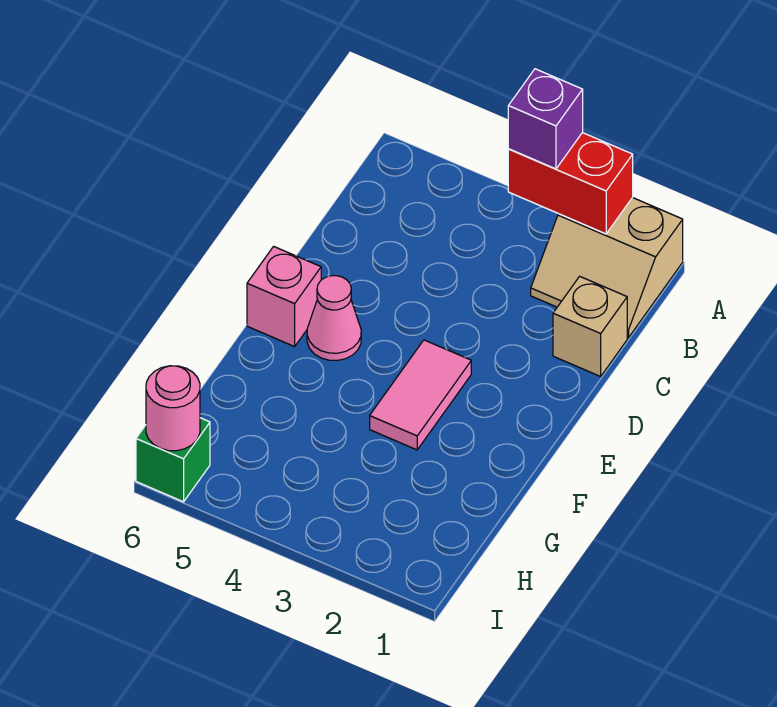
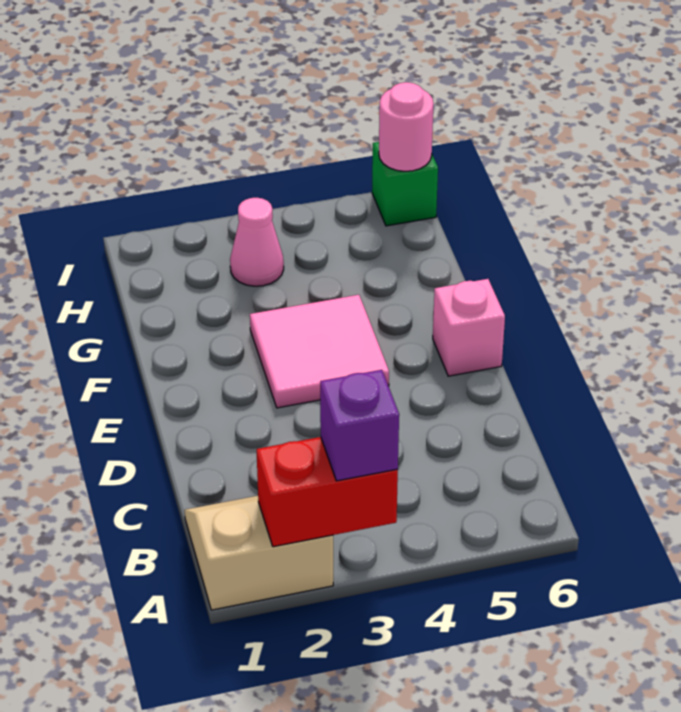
tan 1x1 brick [553,276,627,376] -> none
pink 1x2 tile [370,340,471,450] -> pink 2x2 tile [250,295,389,408]
pink 1x1 cone [307,276,361,361] -> pink 1x1 cone moved to [230,198,284,286]

